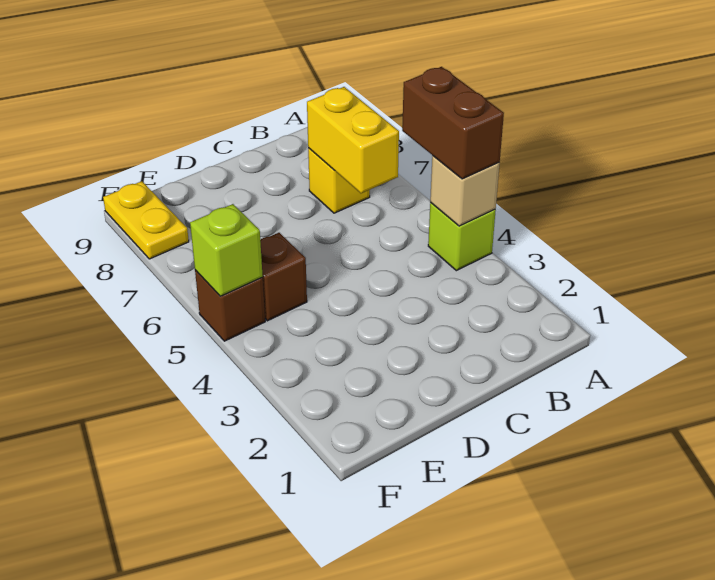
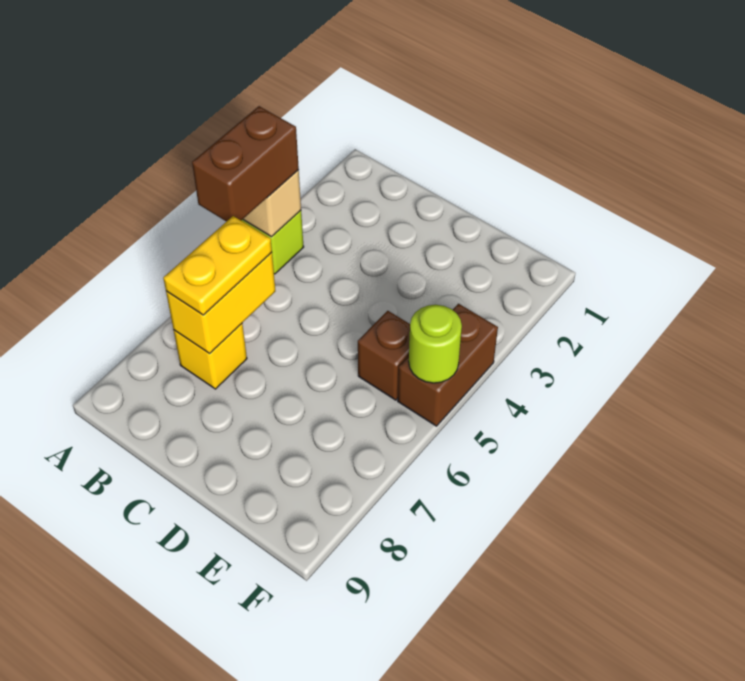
brown 1x1 brick [195,270,265,341] -> brown 1x2 brick [398,304,498,426]
lime 1x1 brick [190,204,263,296] -> lime 1x1 round brick [409,305,462,383]
yellow 1x2 plate [103,181,189,259] -> yellow 1x2 plate moved to [163,216,272,315]

